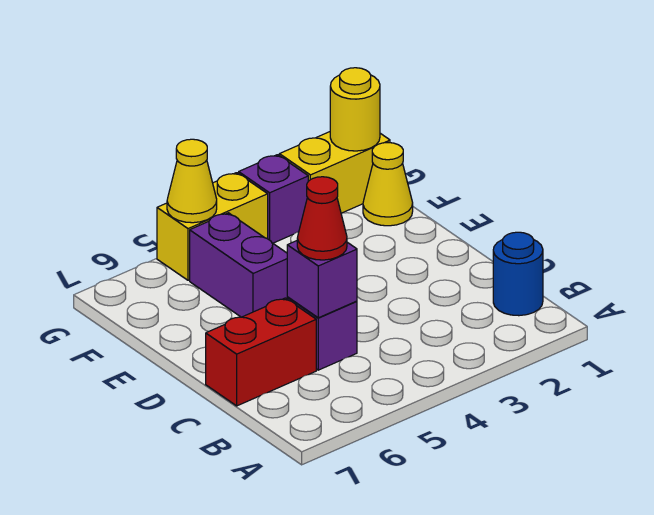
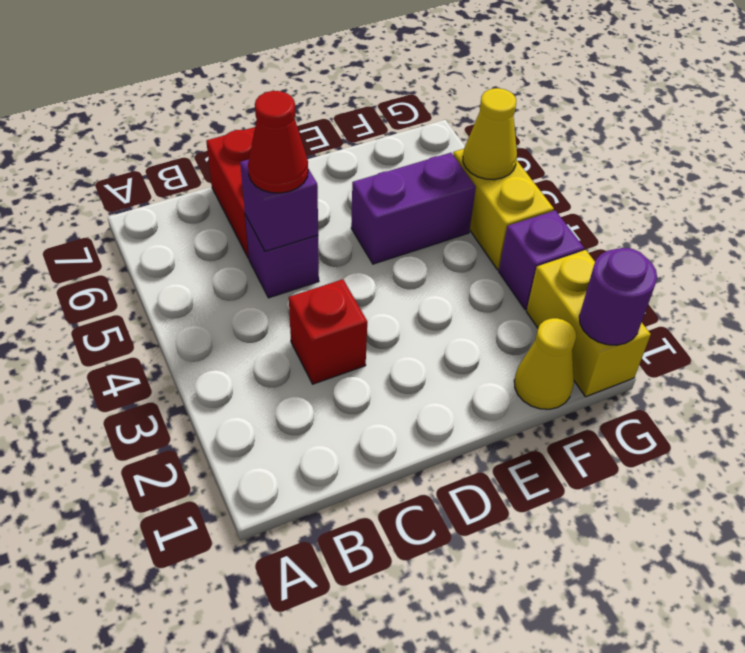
blue 1x1 round brick [493,232,543,316] -> none
none -> red 1x1 brick [289,279,367,384]
yellow 1x1 round brick [330,68,380,151] -> purple 1x1 round brick [579,248,657,345]

